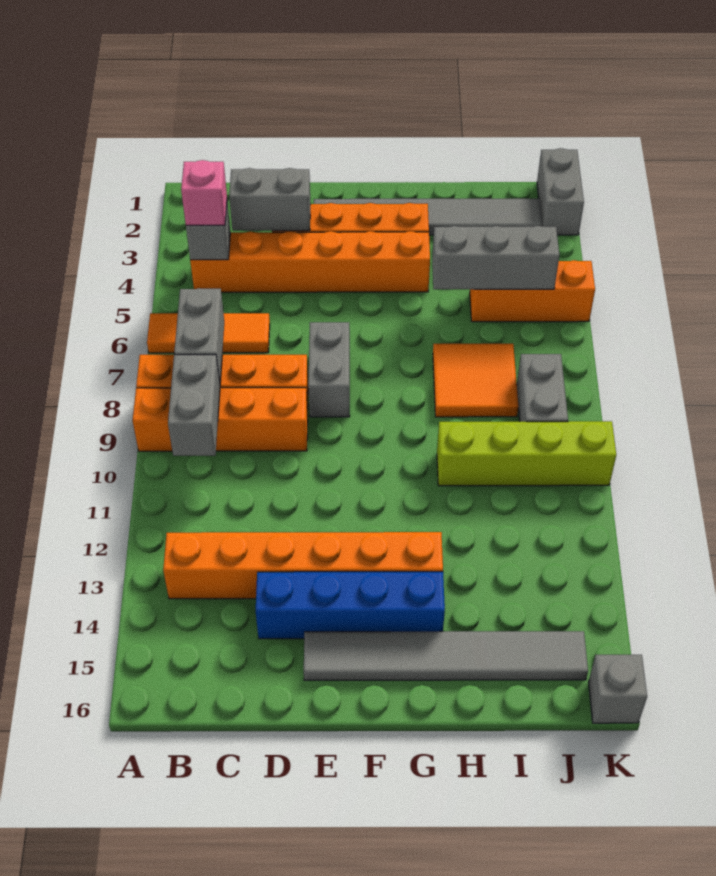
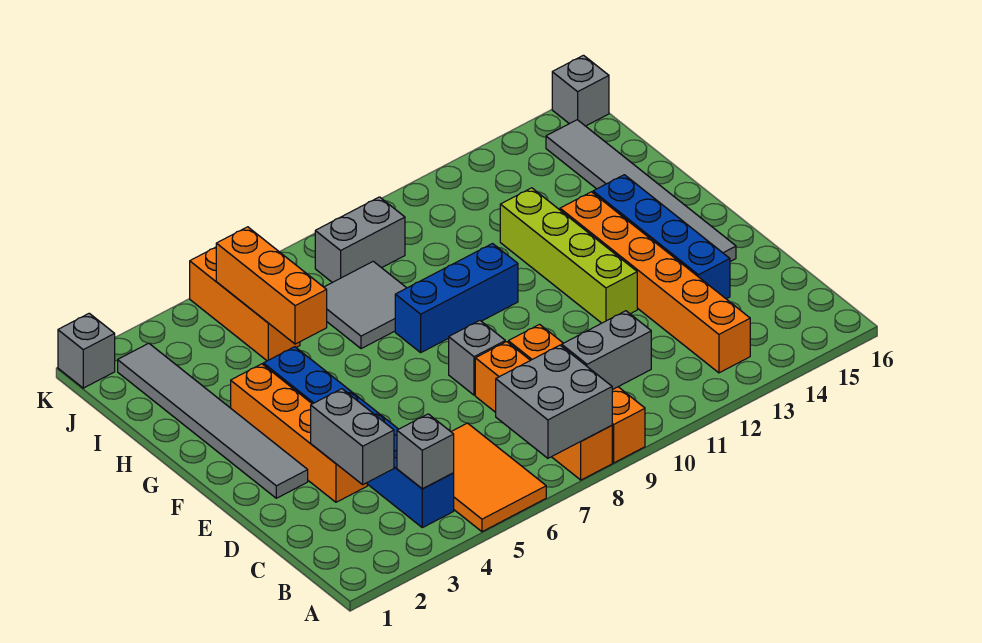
orange 1x3 tile [147,313,270,353] -> orange 2x3 tile [451,423,546,532]
orange 1x6 brick [190,231,430,292] -> blue 1x6 brick [263,347,454,528]
pink 1x1 brick [181,160,227,225] -> none
grey 1x2 brick [174,288,224,382] -> grey 2x2 brick [496,345,612,458]
grey 1x2 brick [308,322,350,417] -> grey 1x1 brick [449,321,505,395]
none -> blue 1x3 brick [395,244,518,352]
grey 1x3 brick [432,226,559,290] -> orange 1x3 brick [216,227,327,344]
orange 2x2 tile [433,344,519,417] -> grey 2x2 tile [324,261,406,349]
lime 1x4 brick [437,421,616,486] -> lime 1x4 brick moved to [500,188,637,323]
grey 1x2 brick [537,148,584,235] -> grey 1x1 brick [58,313,115,388]

